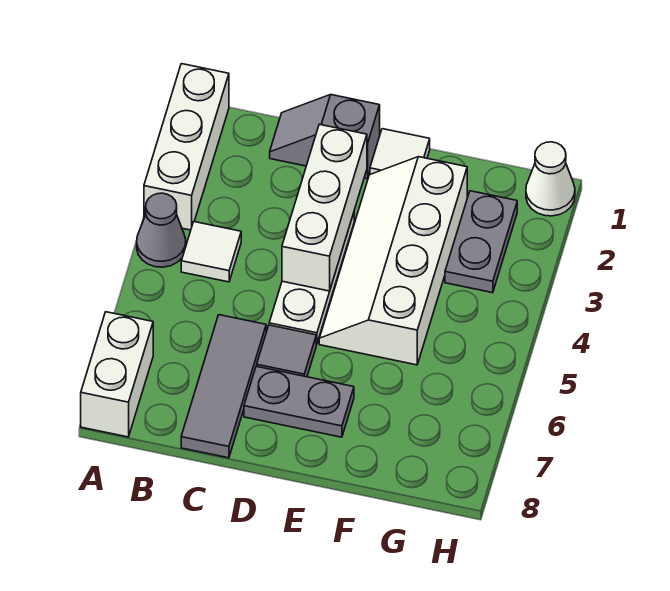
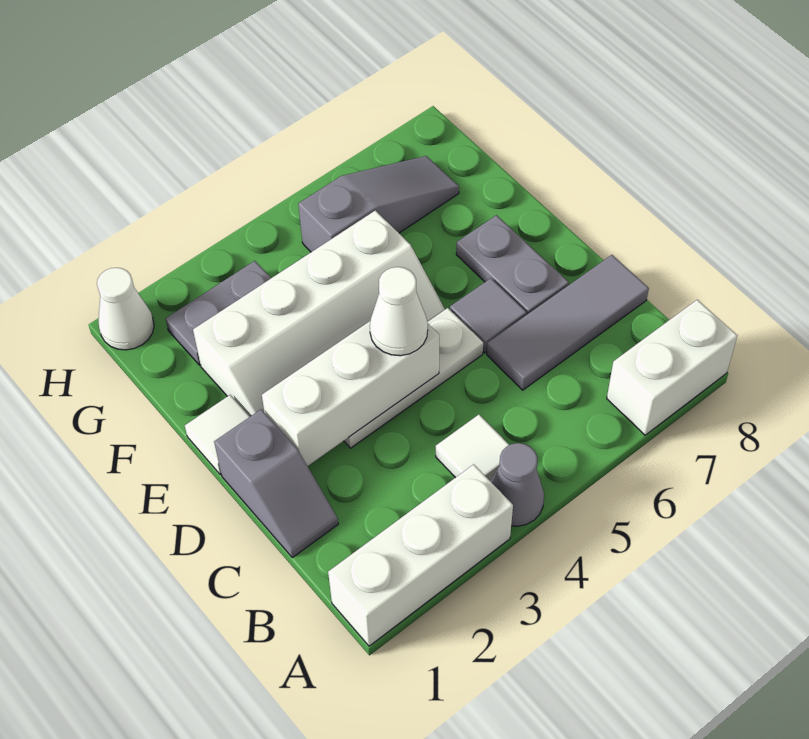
none -> white 1x1 cone [370,267,428,356]
none -> grey 1x3 slope [298,156,459,252]

